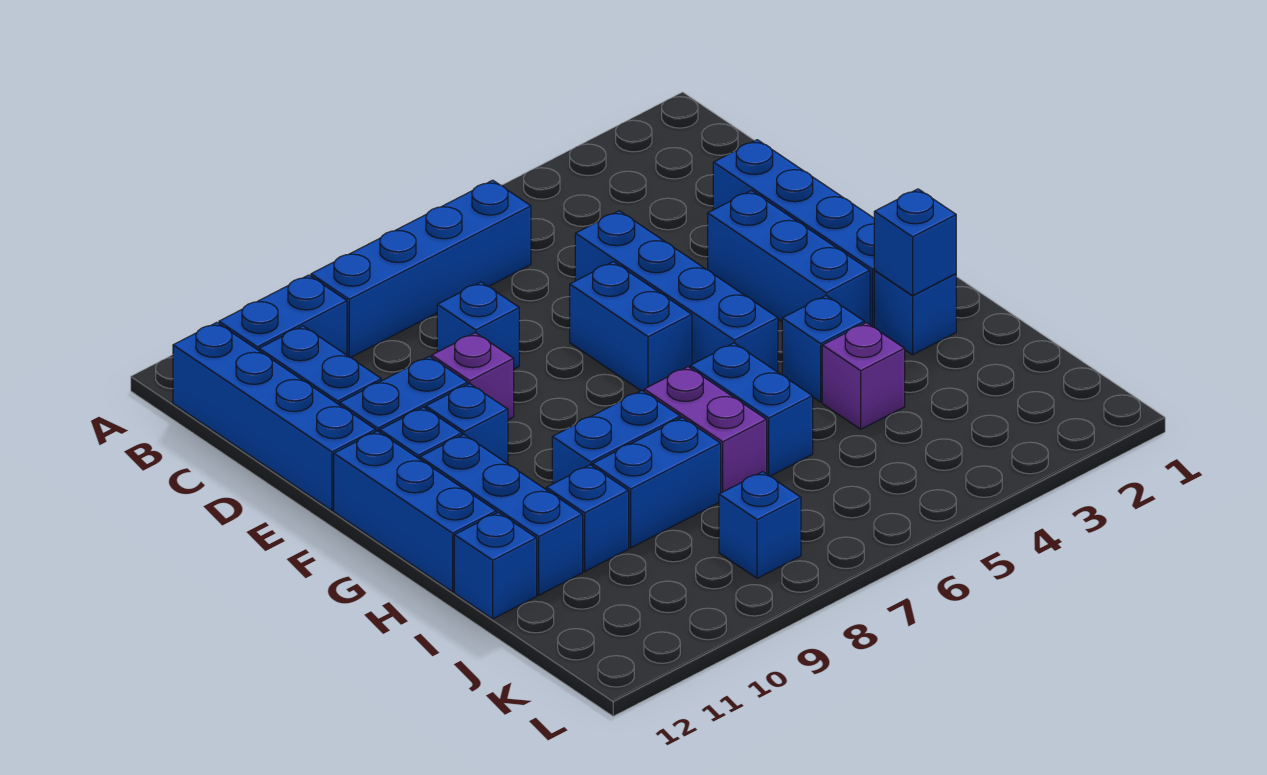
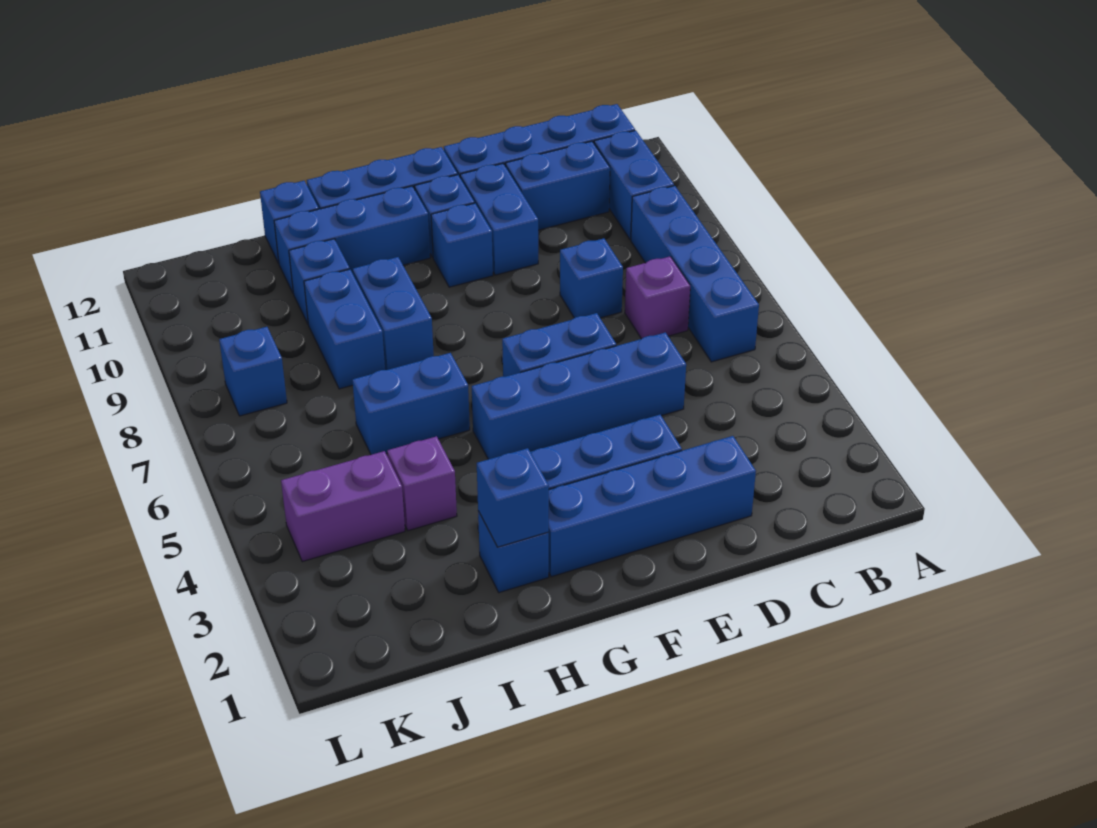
purple 1x1 brick [432,333,514,420] -> purple 1x1 brick moved to [625,257,690,339]
blue 1x1 brick [782,296,864,402] -> none
purple 1x2 brick [644,367,767,493] -> purple 1x2 brick moved to [281,451,405,562]

